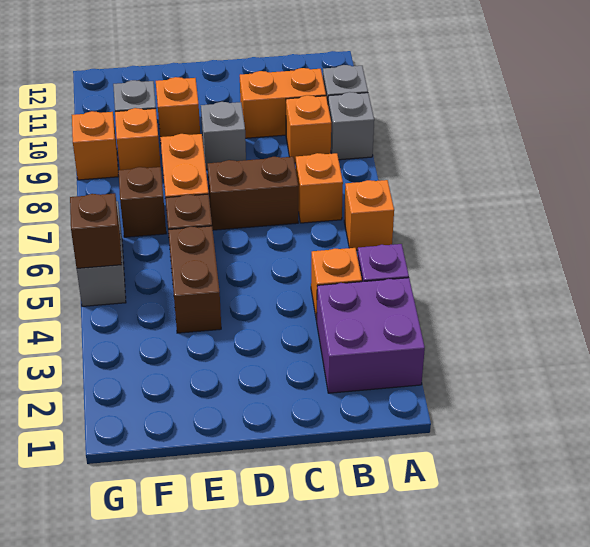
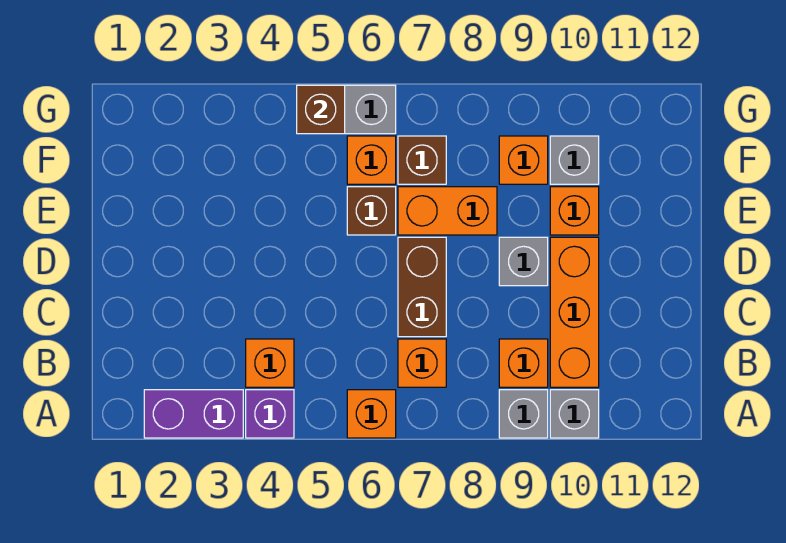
purple 2x2 brick [317,278,425,393] -> purple 1x2 brick [144,390,243,438]
orange 1x2 brick [240,68,326,138] -> orange 1x3 brick [550,237,599,387]
brown 1x2 brick [168,226,221,333] -> none
orange 1x1 brick [72,111,119,180] -> orange 1x1 brick moved to [347,136,396,184]

